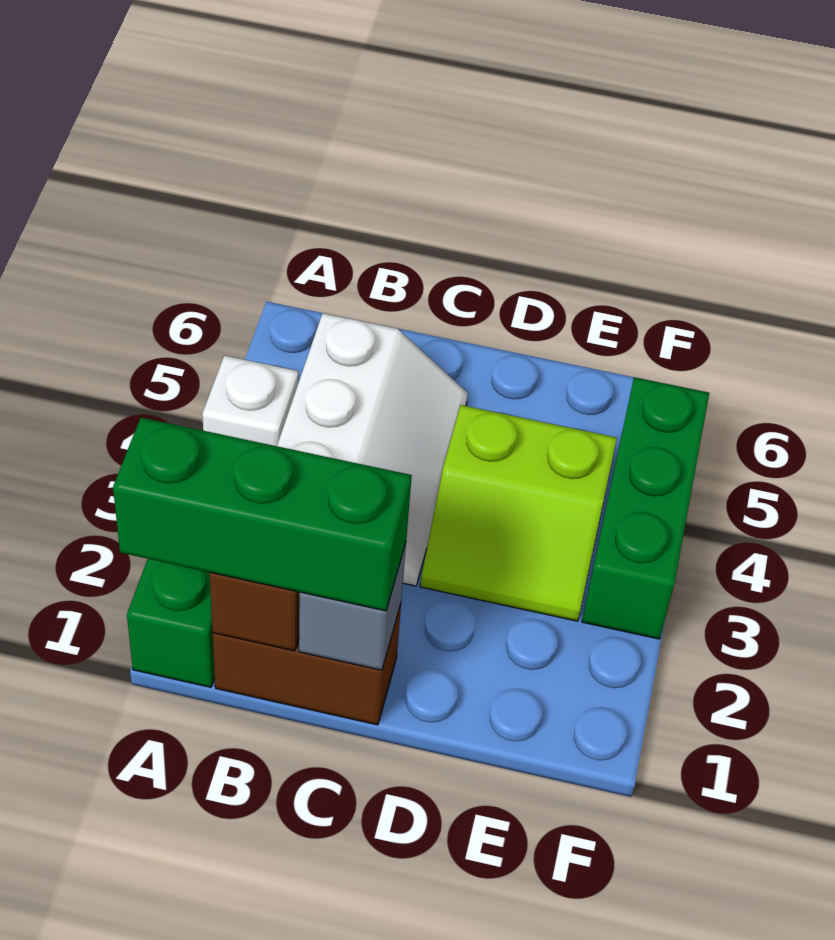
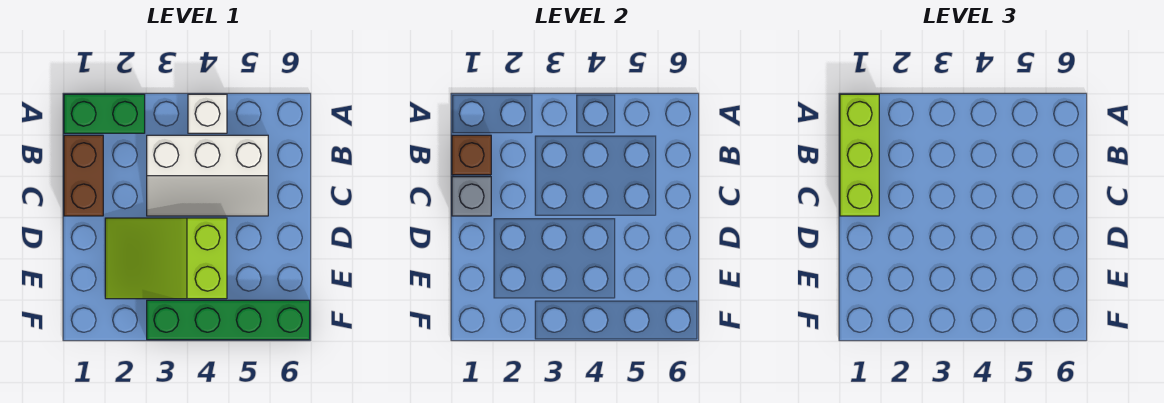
green 1x3 brick [113,417,412,611] -> lime 1x3 brick [840,94,879,216]
lime 2x2 slope [420,405,617,621] -> lime 2x3 slope [105,218,227,299]
green 1x3 brick [582,377,709,639] -> green 1x4 brick [147,300,310,340]

